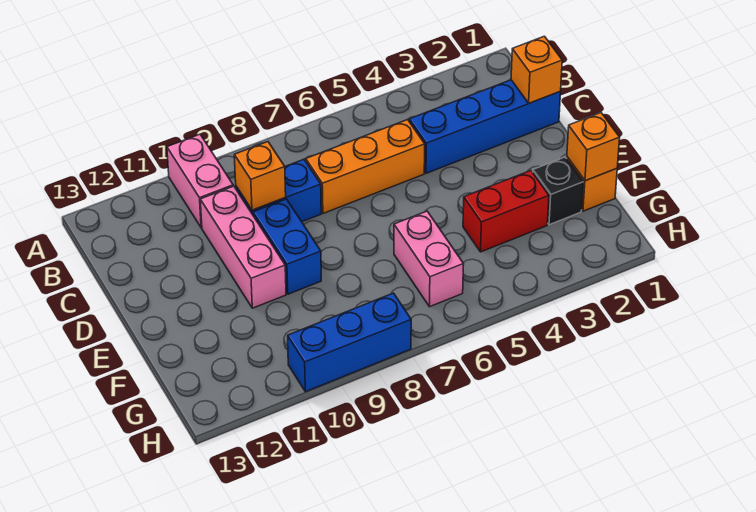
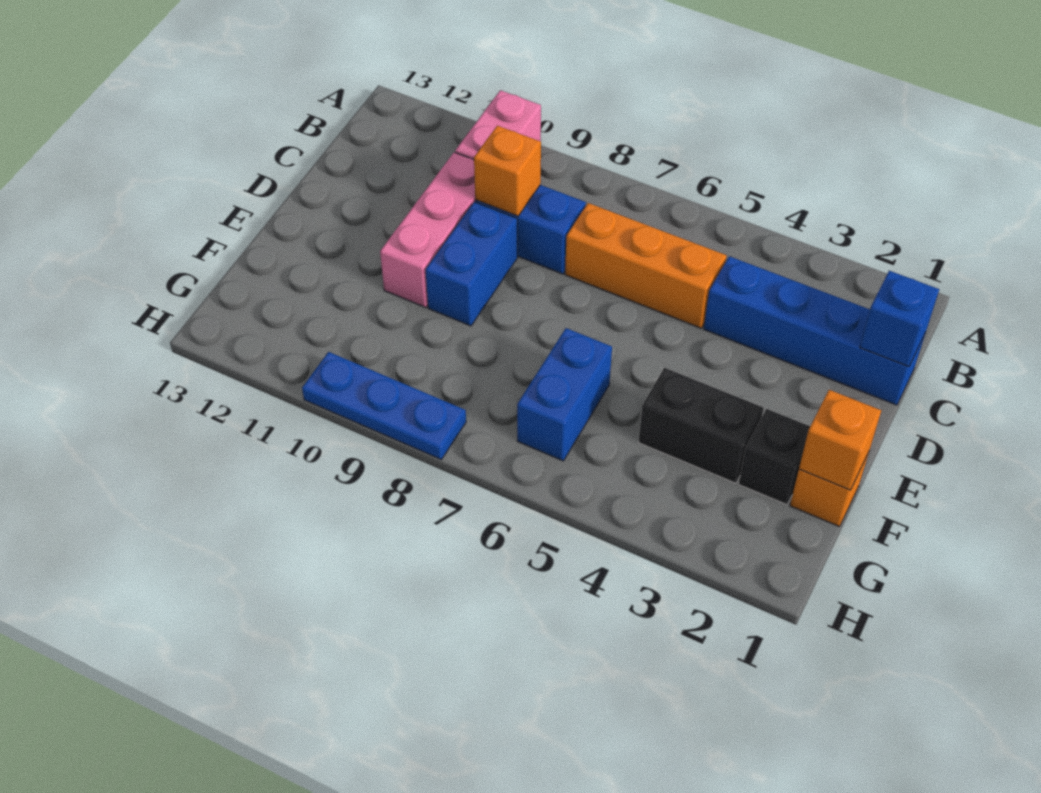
orange 1x1 brick [511,36,562,103] -> blue 1x1 brick [860,271,939,367]
red 1x2 brick [463,171,549,252] -> black 1x2 brick [639,368,764,483]
pink 1x2 brick [394,211,464,307] -> blue 1x2 brick [517,328,612,461]
blue 1x3 brick [288,293,411,392] -> blue 1x3 plate [302,352,466,459]

